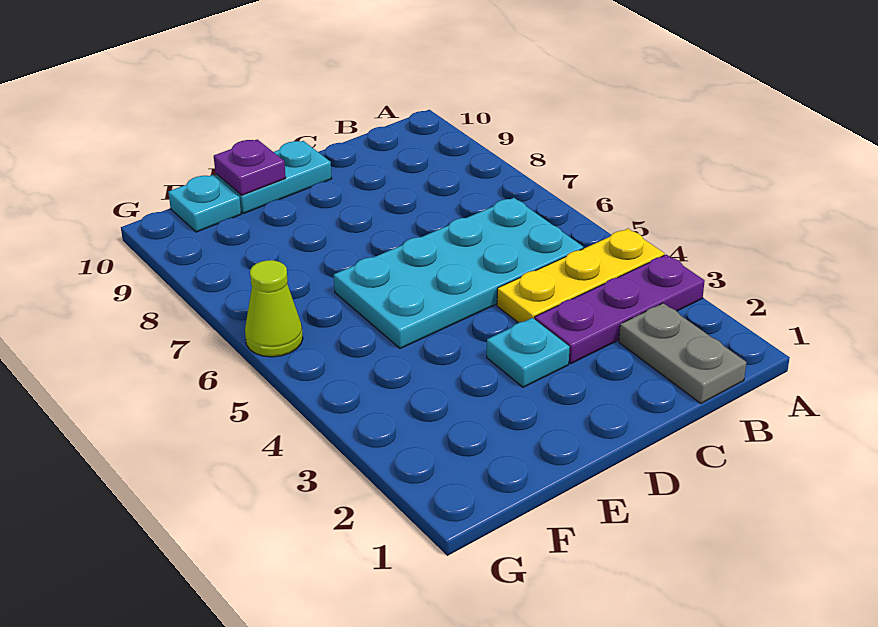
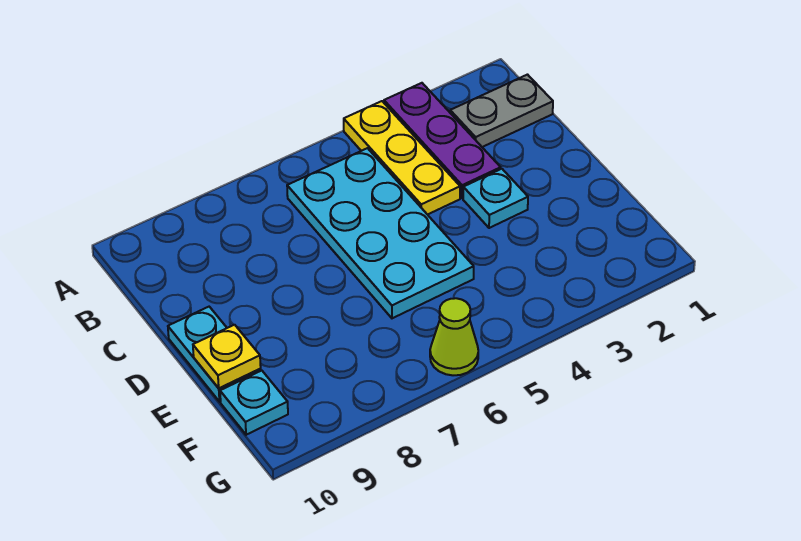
purple 1x1 plate [214,139,286,195] -> yellow 1x1 plate [193,325,261,388]

